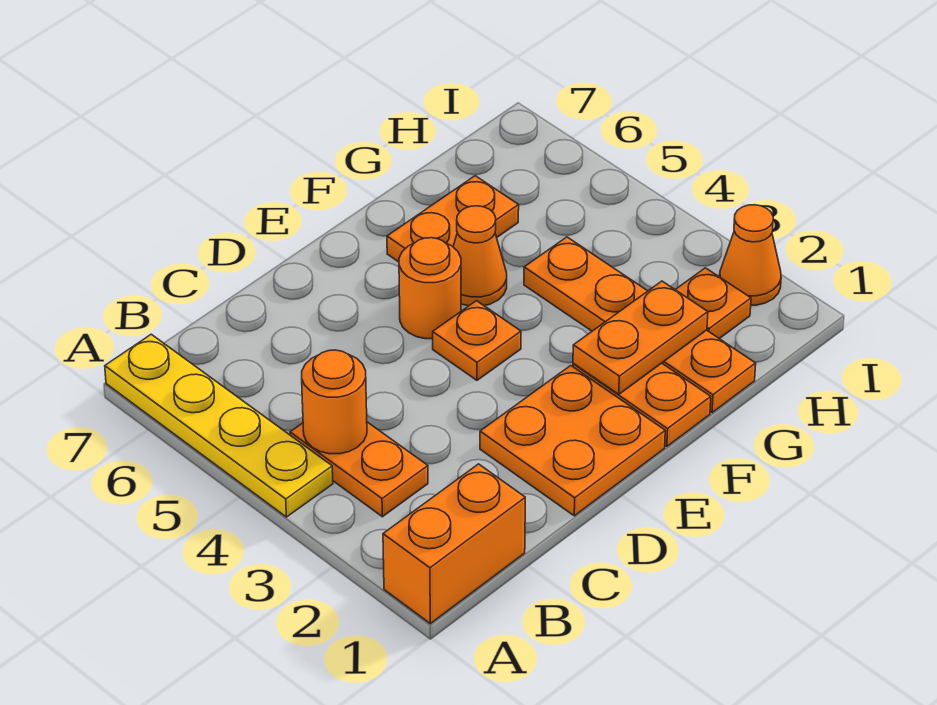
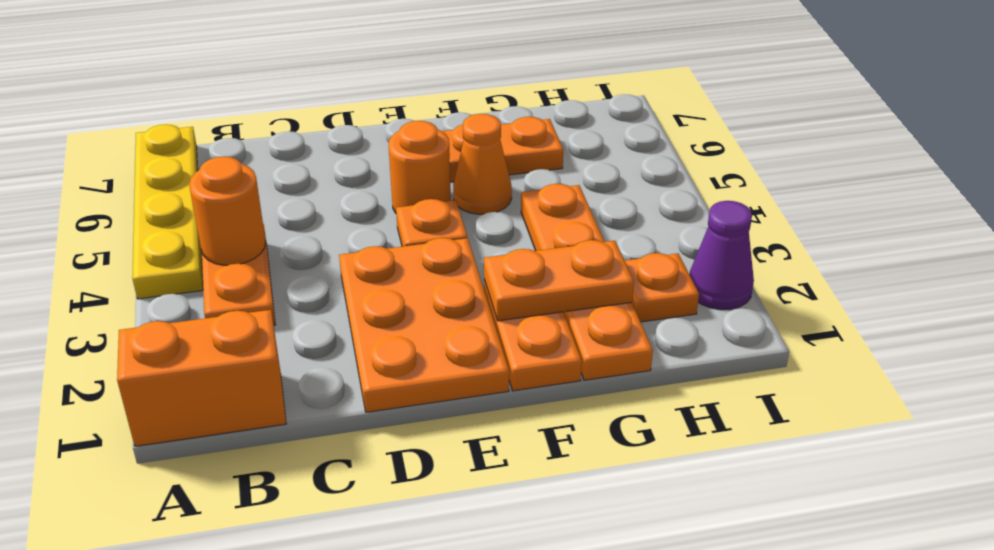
orange 2x2 plate [480,366,665,516] -> orange 2x3 plate [339,238,509,412]
orange 1x1 cone [720,205,781,305] -> purple 1x1 cone [689,201,754,310]

